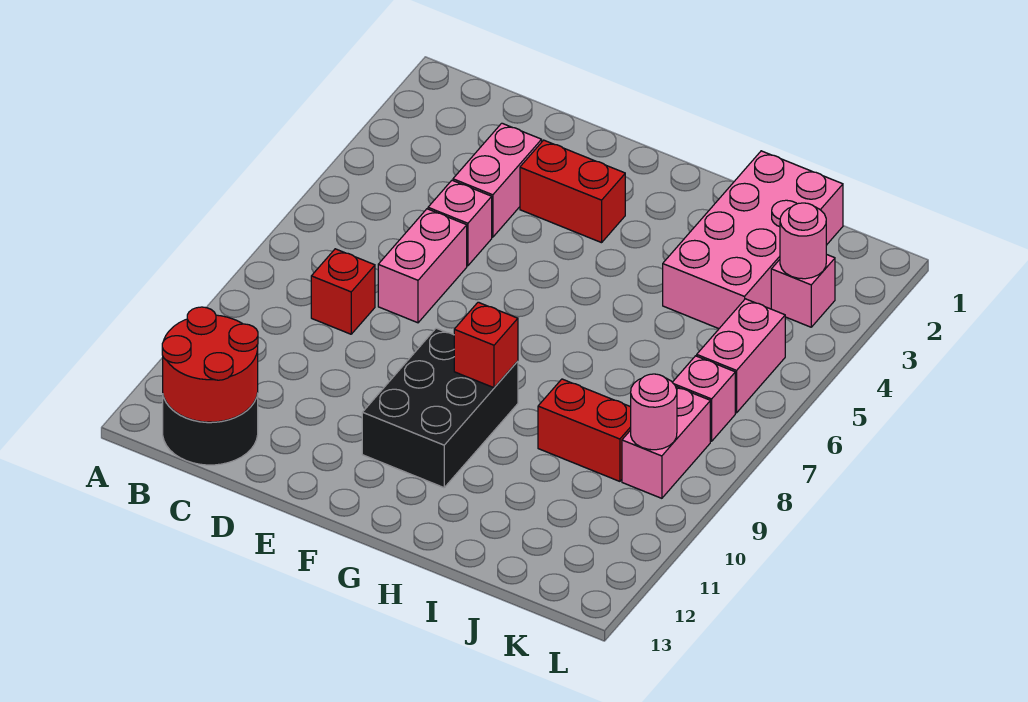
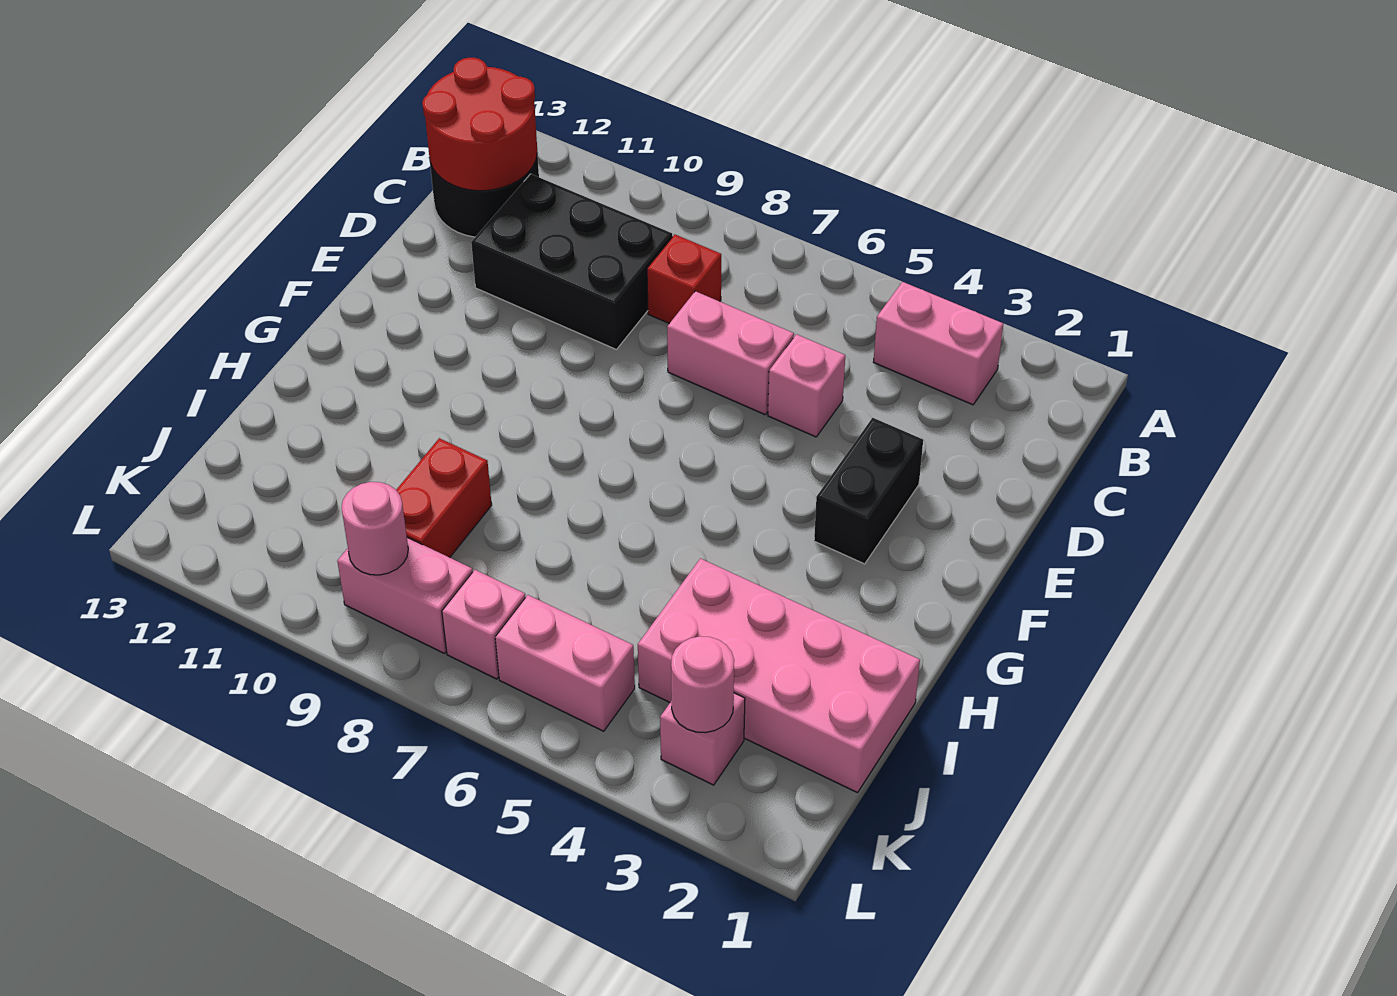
pink 1x2 brick [453,123,542,237] -> pink 1x2 brick moved to [874,282,1003,405]
red 1x2 brick [520,140,625,243] -> black 1x2 brick [814,418,923,564]
black 2x3 brick [362,328,518,488] -> black 2x3 brick moved to [471,174,672,349]
red 1x1 brick [454,302,518,388] -> none

